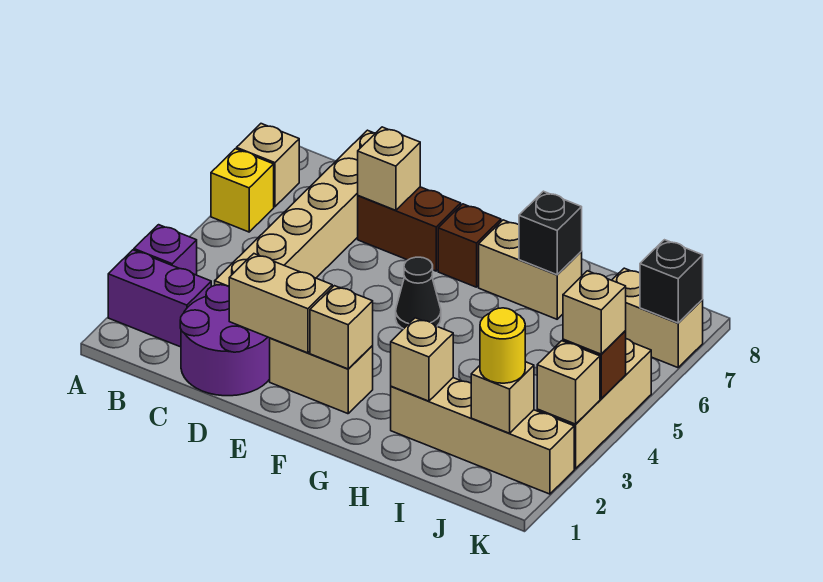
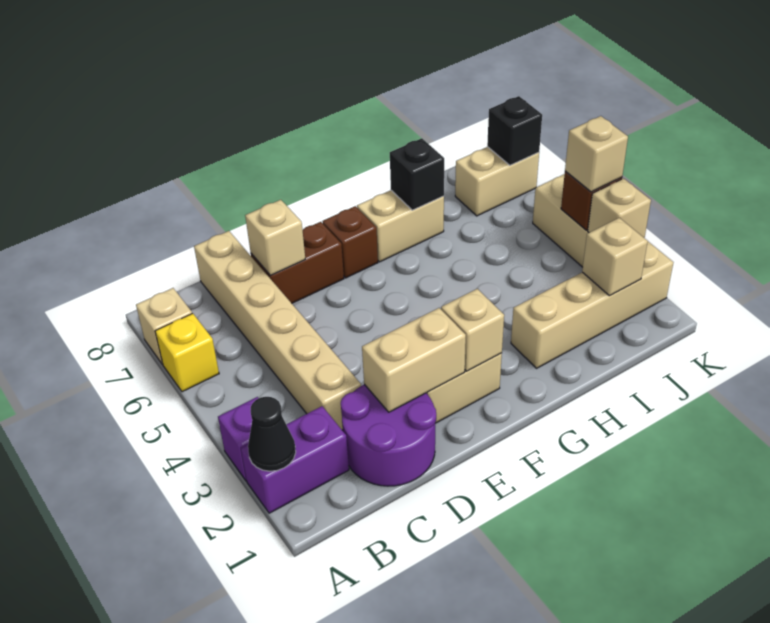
black 1x1 cone [396,257,441,329] -> black 1x1 cone moved to [248,397,296,471]
tan 1x1 brick [391,318,453,401] -> none
yellow 1x1 round brick [480,308,525,383] -> none

